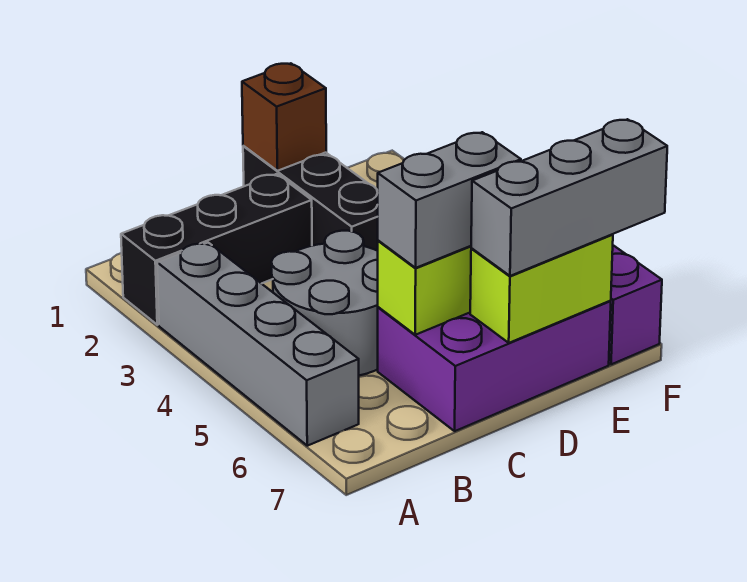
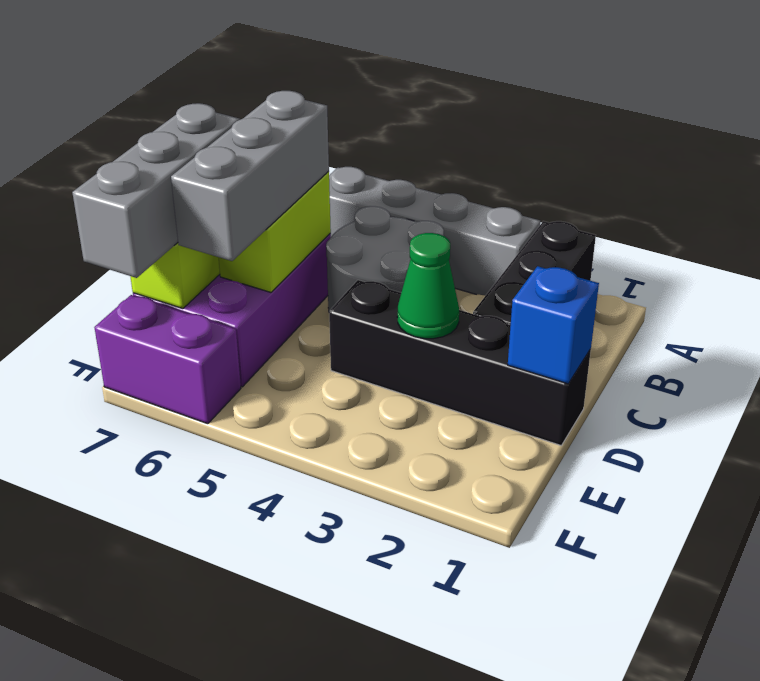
grey 1x2 brick [378,132,521,268] -> grey 1x3 brick [171,91,329,261]
black 1x3 brick [243,146,378,251] -> black 1x4 brick [329,280,591,446]
brown 1x1 brick [242,63,326,171] -> blue 1x1 brick [508,266,599,384]
none -> green 1x1 cone [397,233,459,339]

